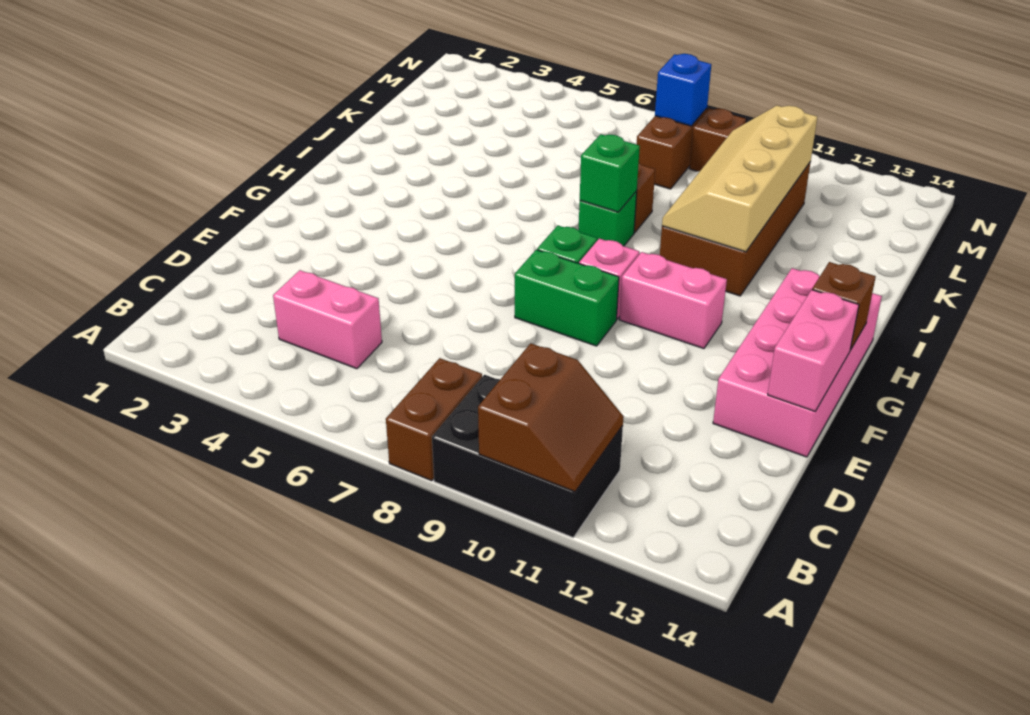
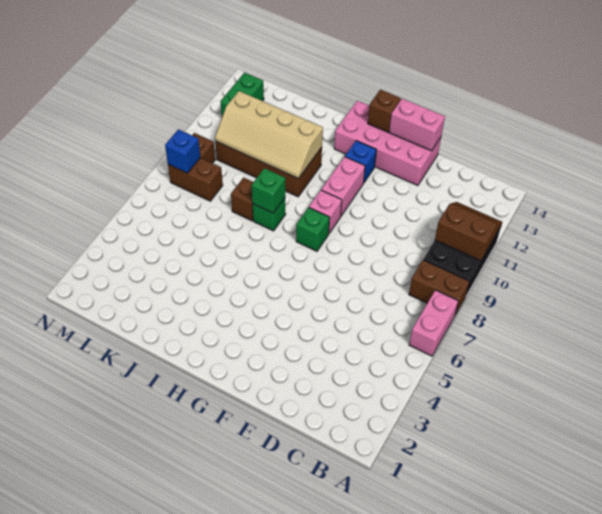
pink 1x2 brick [273,270,382,369] -> pink 1x2 brick moved to [409,290,458,356]
green 1x2 brick [515,250,619,346] -> green 1x2 brick moved to [221,72,264,117]
none -> blue 1x1 brick [345,141,376,182]

